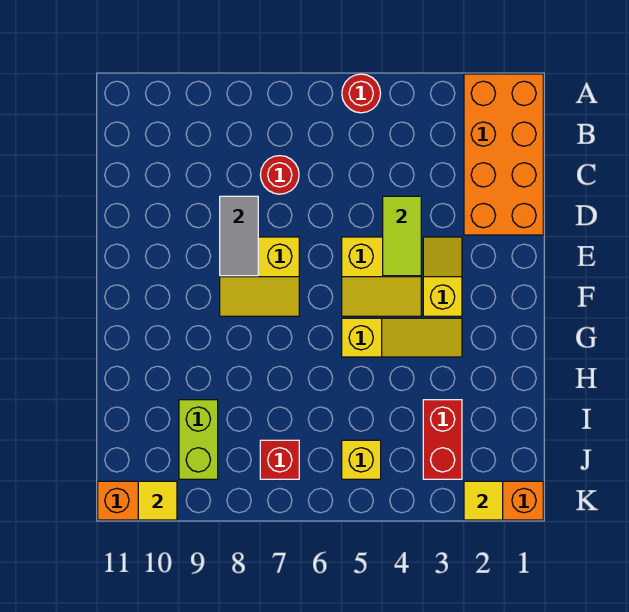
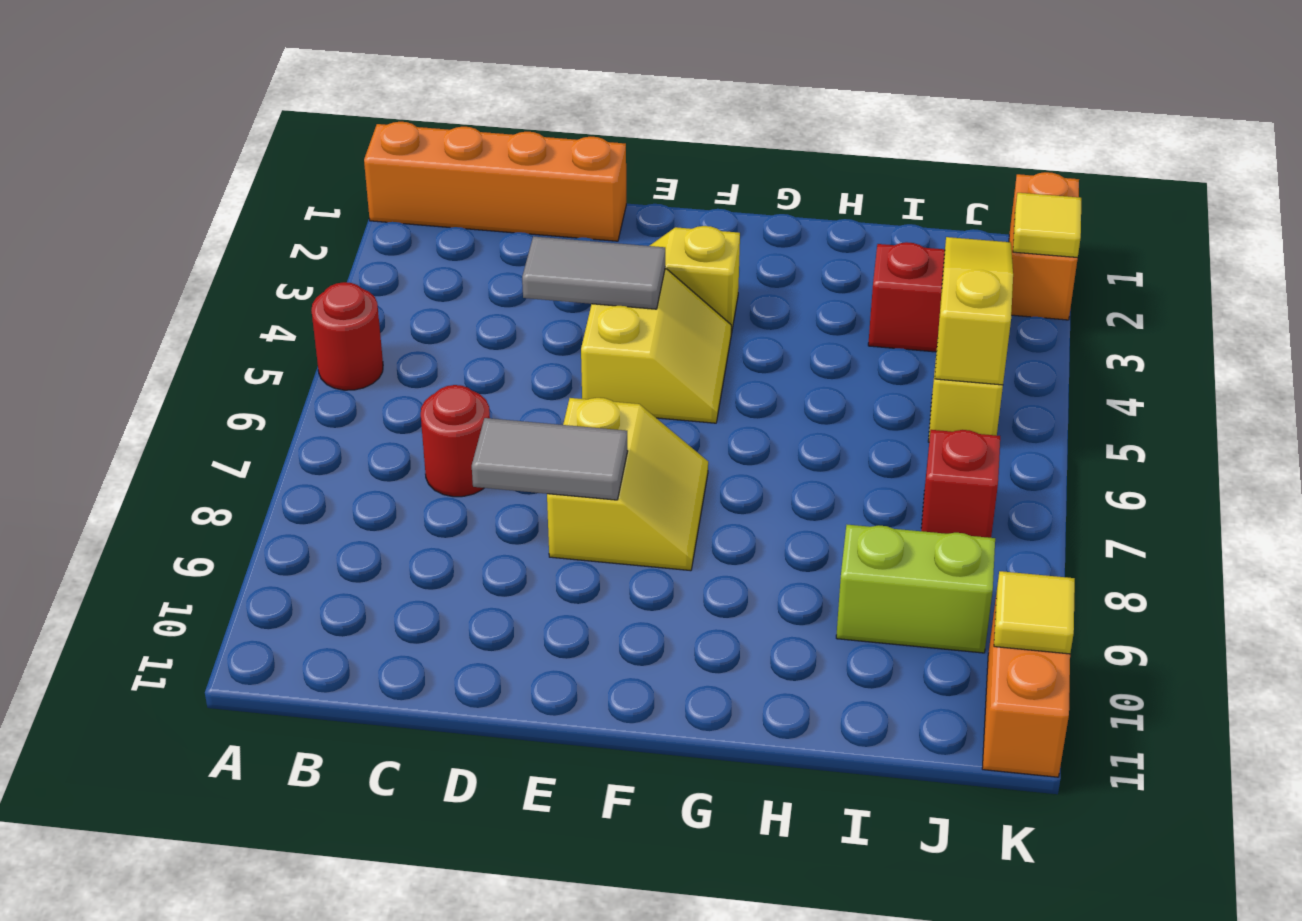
orange 2x4 brick [464,74,543,235] -> orange 1x4 brick [364,122,626,241]
lime 1x2 tile [383,196,421,276] -> grey 1x2 tile [522,236,665,309]
yellow 1x3 slope [342,318,462,357] -> yellow 1x3 slope moved to [935,237,1013,385]

